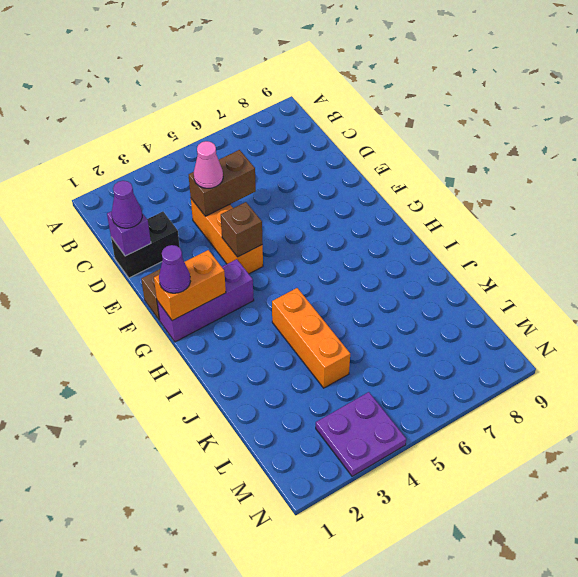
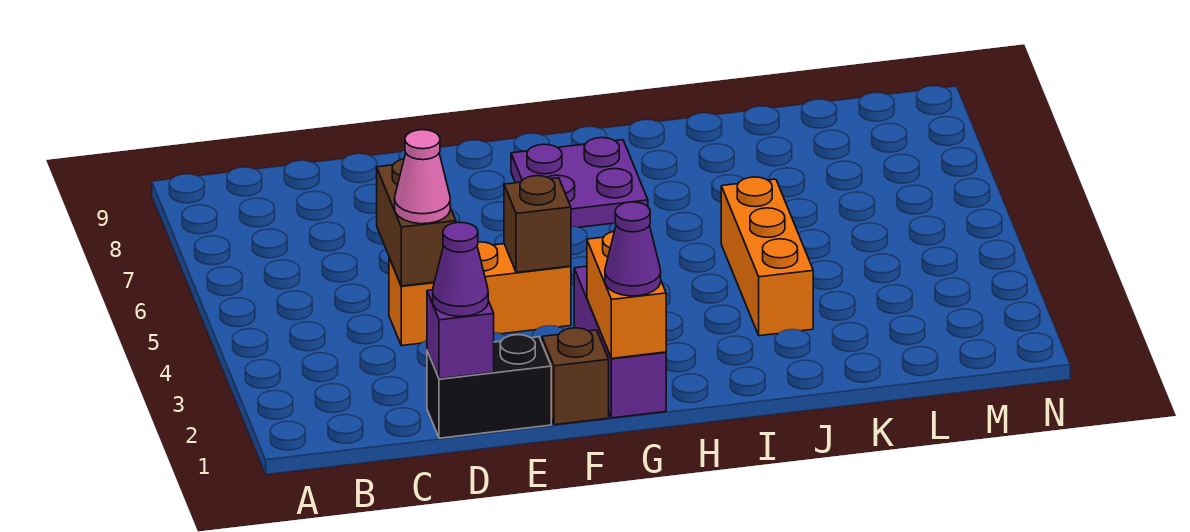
black 1x2 brick [111,212,180,278] -> black 1x2 brick turned to [427,335,551,438]
orange 1x3 brick [272,288,350,388] -> orange 1x3 brick turned to [721,177,813,336]
purple 2x2 plate [316,392,406,476] -> purple 2x2 plate moved to [511,138,648,227]

